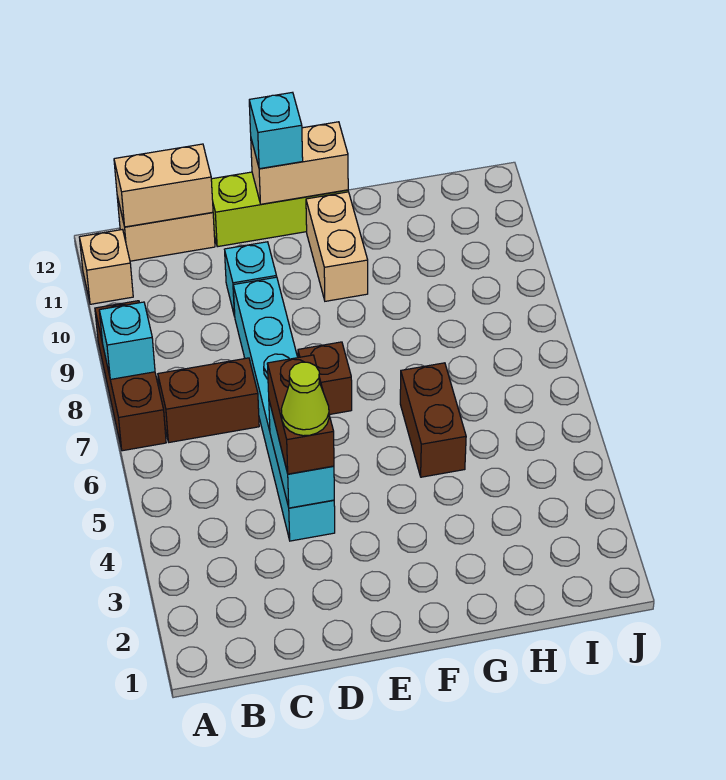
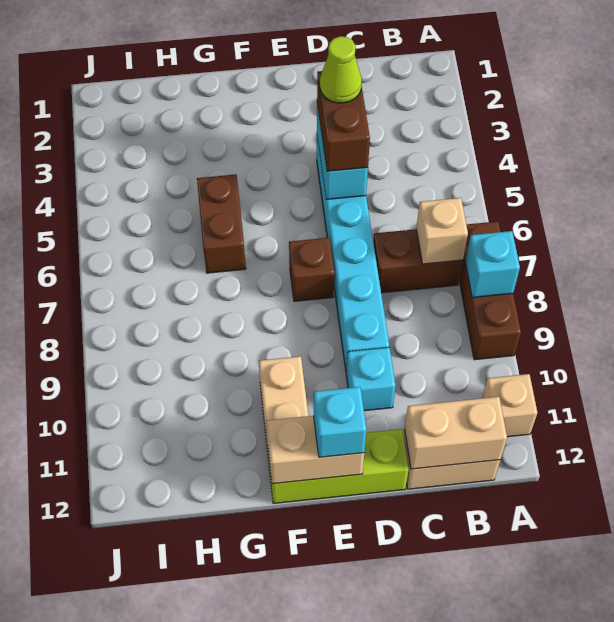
none -> tan 1x1 brick [416,198,468,264]

